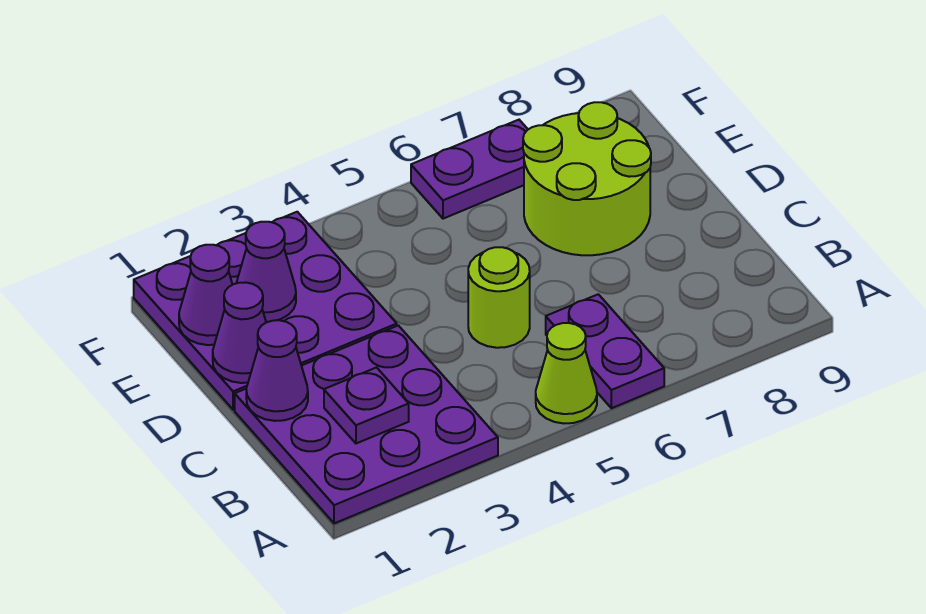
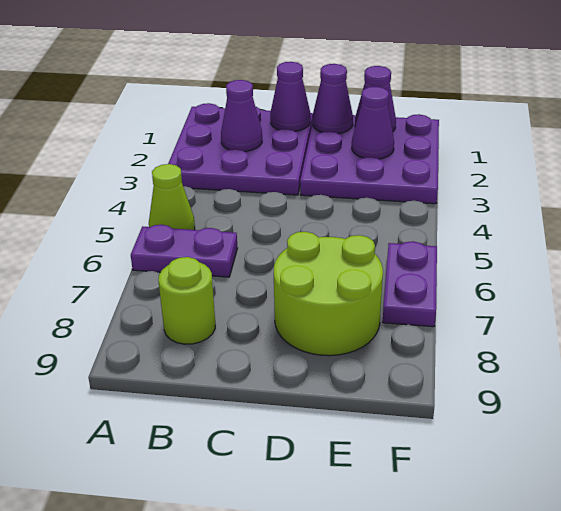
purple 1x1 plate [324,368,409,444] -> purple 1x1 cone [221,80,262,152]
lime 1x1 round brick [468,247,530,348] -> lime 1x1 round brick moved to [158,257,215,344]

